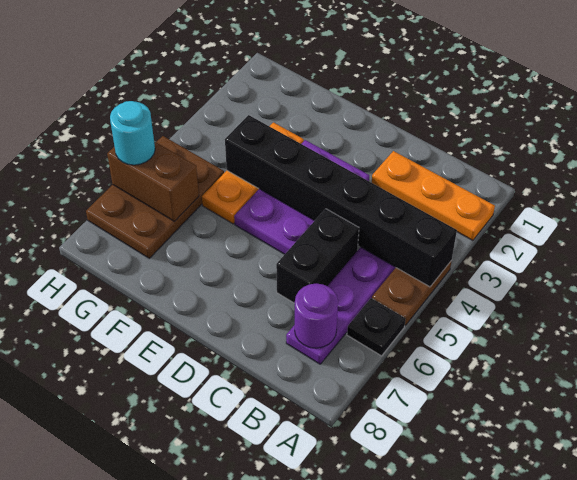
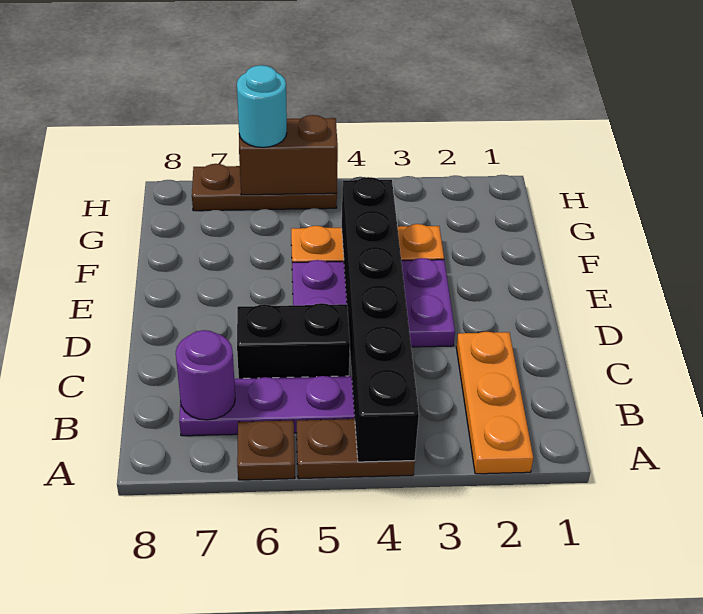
black 1x1 plate [347,298,405,356] -> brown 1x1 plate [237,421,295,480]
brown 2x3 plate [86,136,224,258] -> brown 1x3 plate [192,164,337,211]
brown 1x2 brick [107,141,199,221] -> brown 1x2 brick turned to [239,115,338,195]

